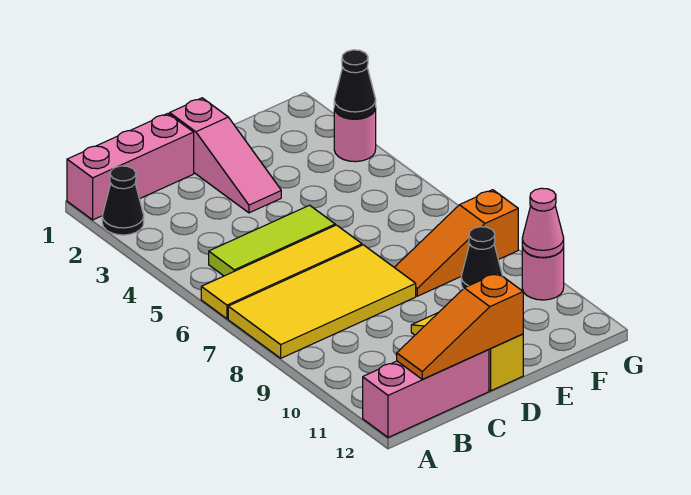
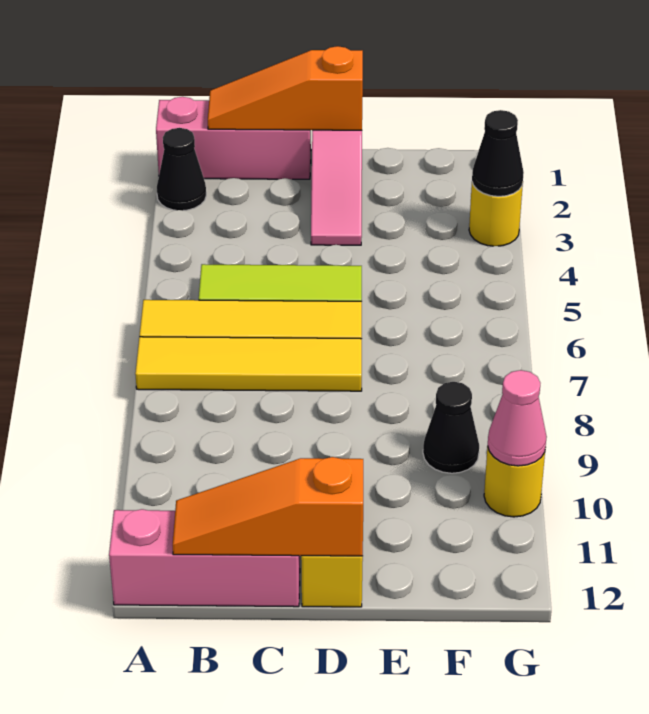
yellow 2x4 tile [228,245,416,358] -> yellow 1x4 tile [135,337,362,391]
orange 1x3 slope [394,190,518,296] -> orange 1x3 slope moved to [208,46,363,130]
pink 1x1 round brick [334,108,376,162] -> yellow 1x1 round brick [469,183,523,246]
pink 1x1 round brick [522,246,564,300] -> yellow 1x1 round brick [484,446,545,517]

